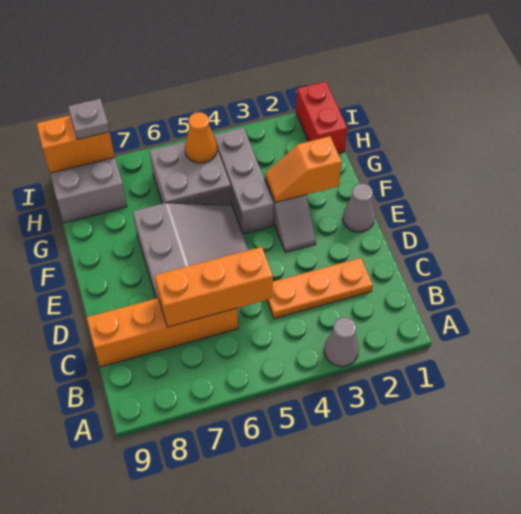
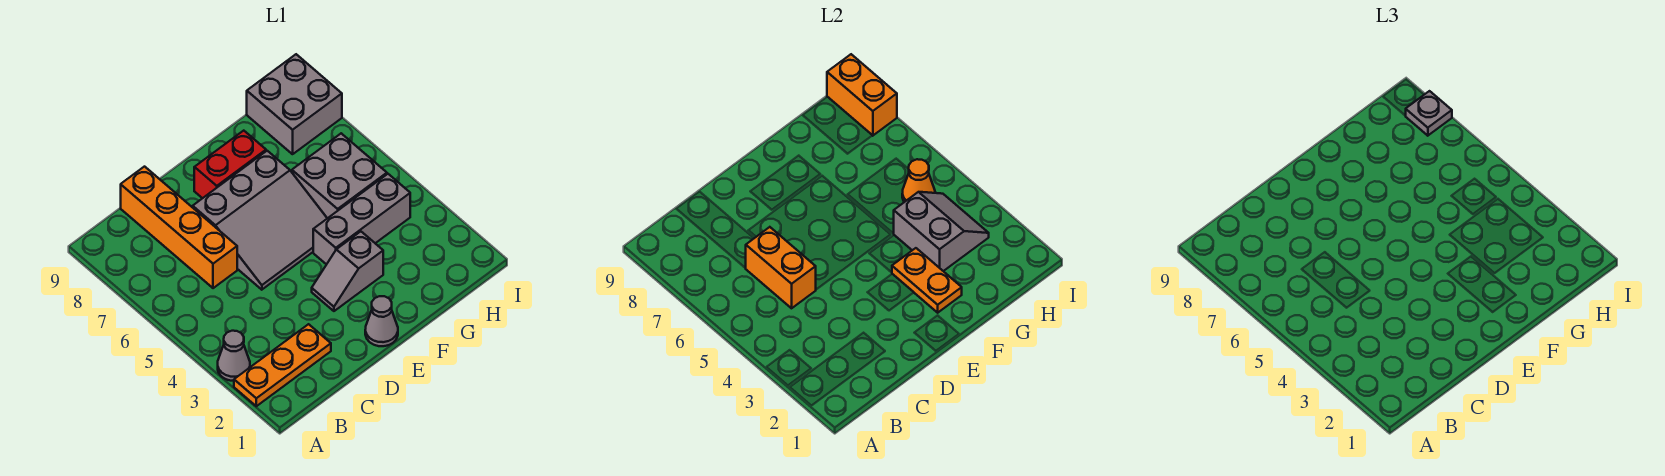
orange 1x3 plate [267,258,373,319] -> orange 1x3 plate turned to [234,324,331,406]
orange 1x3 brick [155,247,273,327] -> orange 1x2 brick [746,227,816,308]
orange 1x2 slope [265,136,341,203] -> orange 1x2 plate [892,248,962,313]
none -> grey 2x2 slope [893,192,989,271]
red 1x2 brick [296,81,347,153] -> red 1x2 brick moved to [194,131,266,198]

